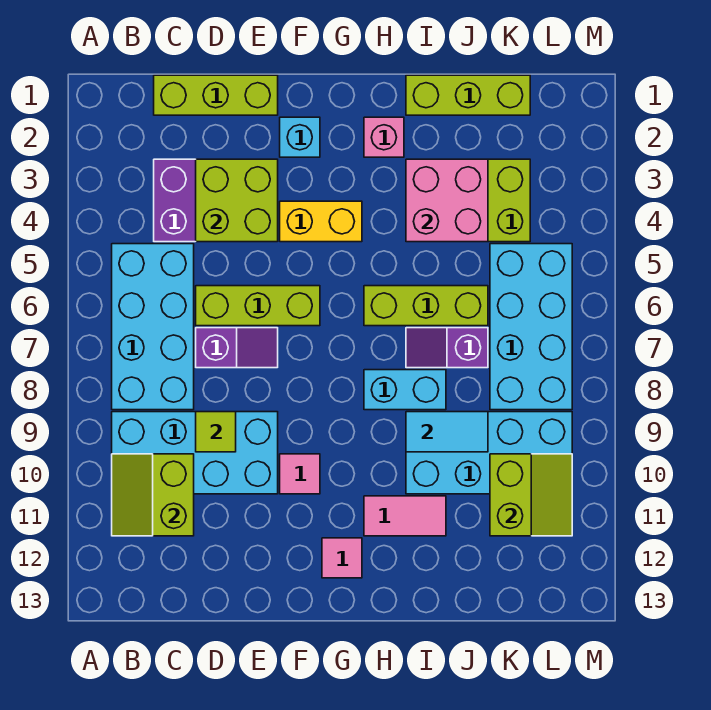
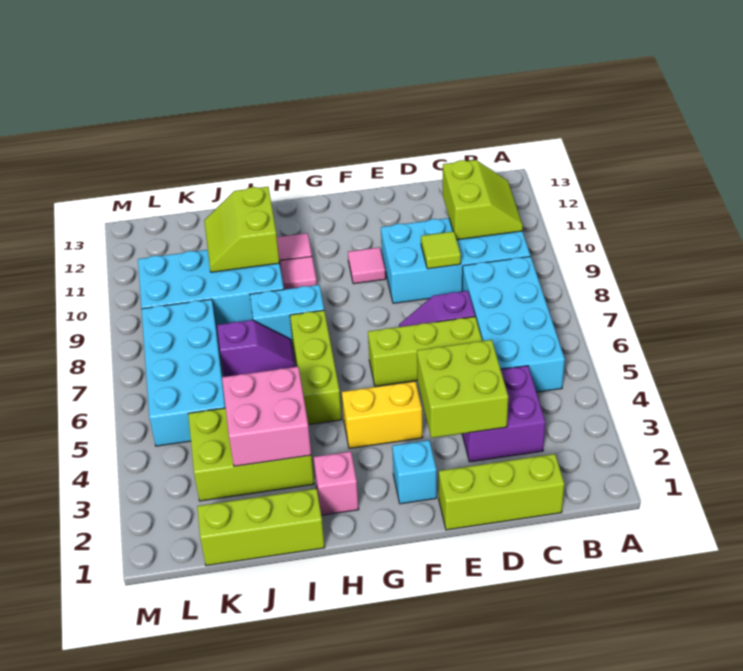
pink 1x1 tile [322,538,362,578] -> pink 1x1 tile moved to [280,256,317,290]
lime 1x3 brick [364,286,488,326] -> lime 1x3 brick turned to [290,310,342,425]
cyan 1x2 tile [406,412,488,452] -> none
lime 2x2 slope [490,454,572,536] -> lime 2x2 slope moved to [204,187,279,272]

